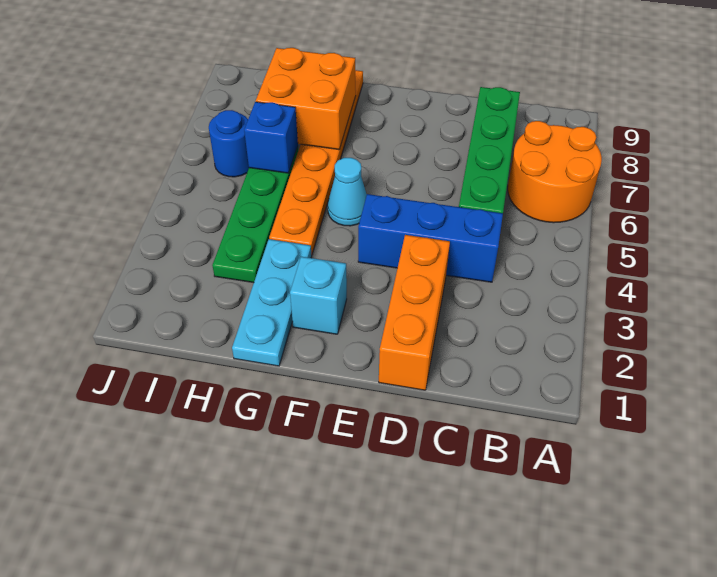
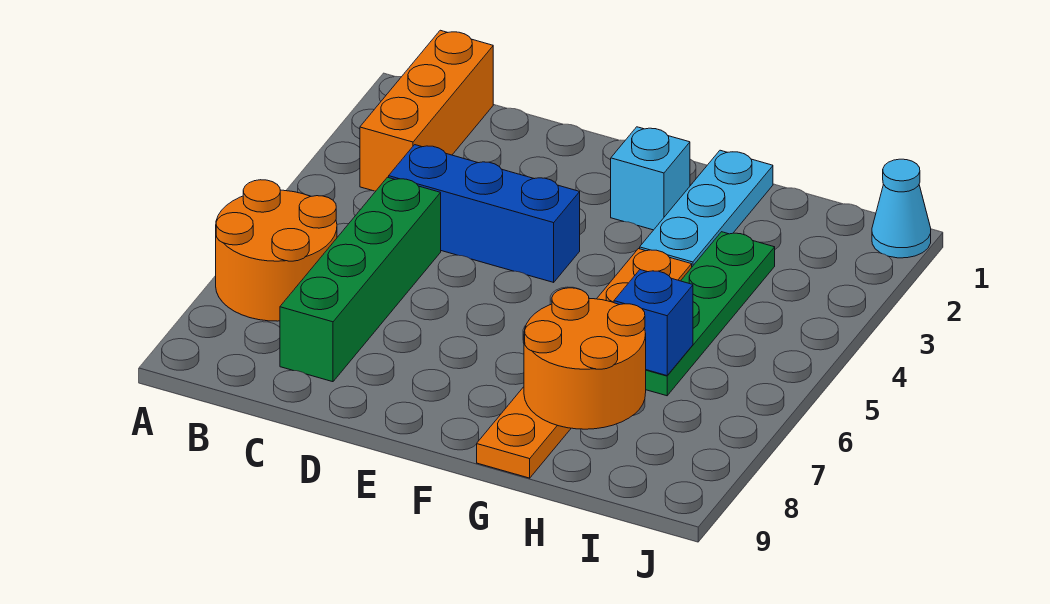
orange 1x3 brick [379,235,450,390] -> orange 1x3 brick moved to [360,30,493,191]
cyan 1x1 cone [328,158,367,226] -> cyan 1x1 cone moved to [872,159,931,258]
orange 2x2 brick [256,48,356,150] -> orange 2x2 round brick [524,288,646,429]
blue 1x1 round brick [209,110,249,177] -> none

